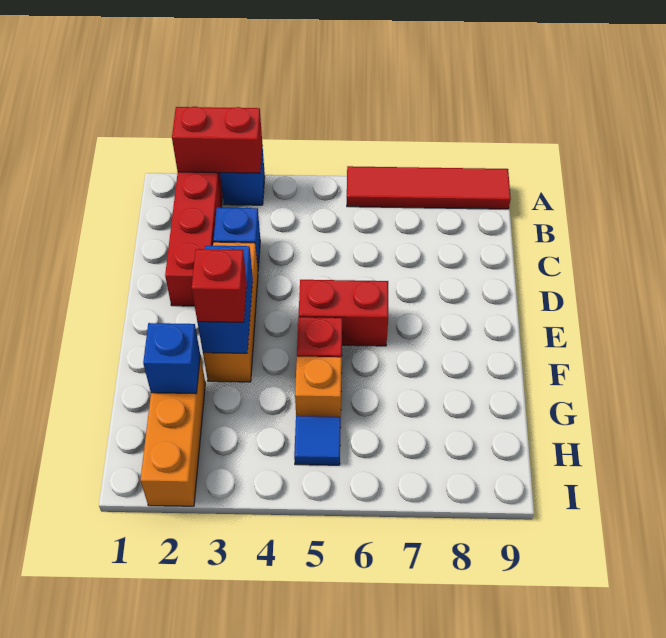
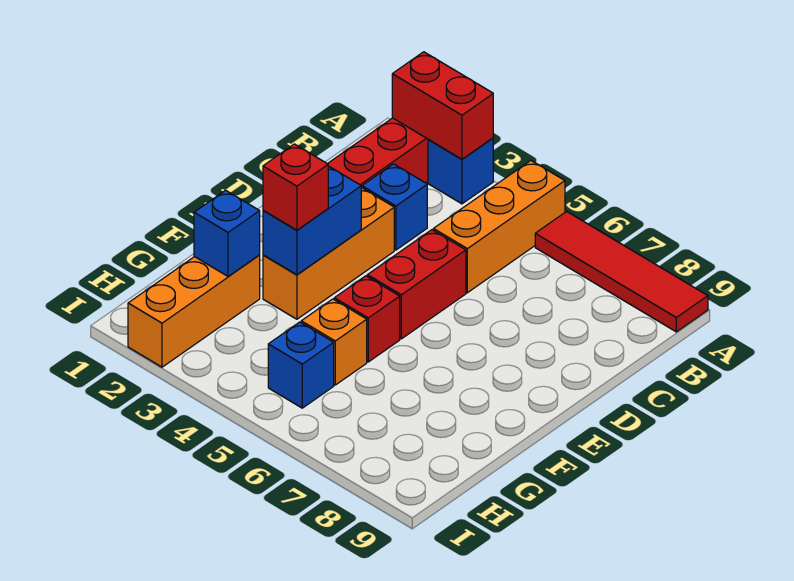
none -> orange 1x3 brick [433,161,565,293]
red 1x2 brick [299,280,388,346] -> red 1x2 brick turned to [367,230,466,339]
blue 1x1 tile [294,416,341,465] -> blue 1x1 brick [268,322,334,408]

